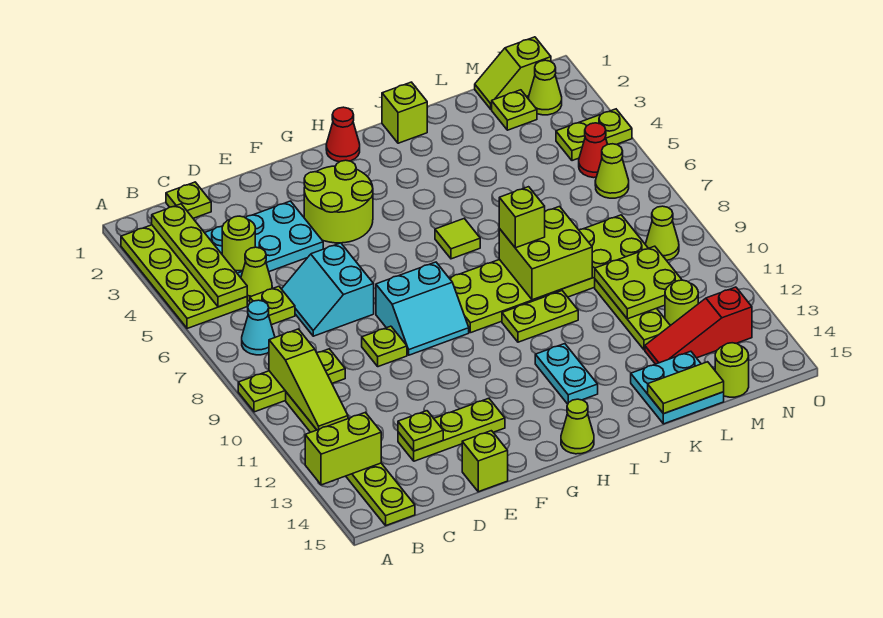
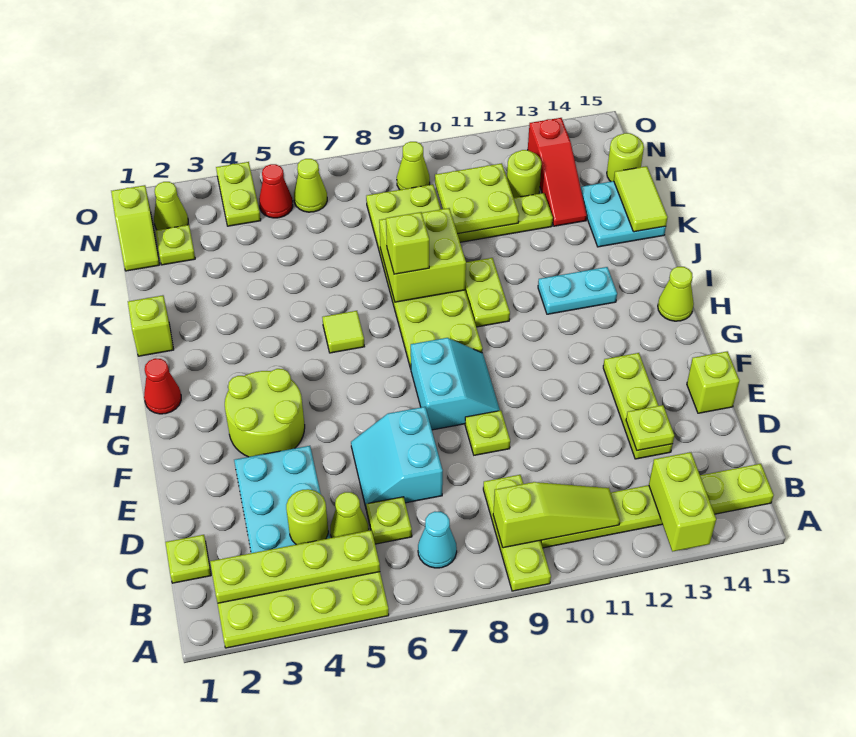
cyan 2x2 slope [282,243,374,336] -> cyan 2x2 slope turned to [351,407,443,507]

